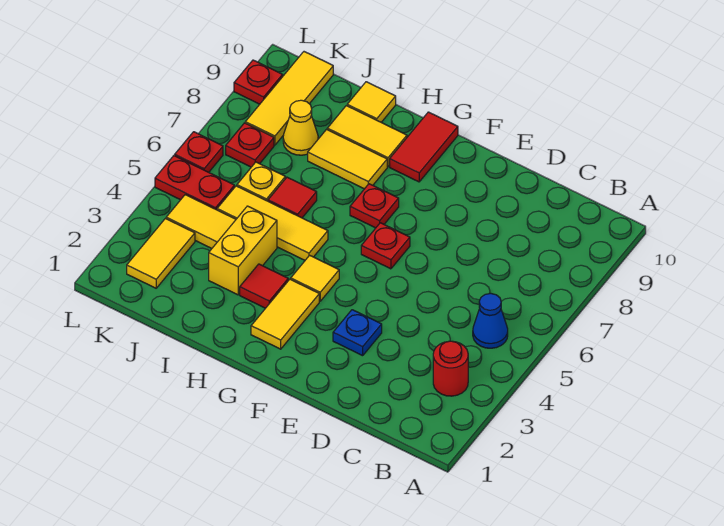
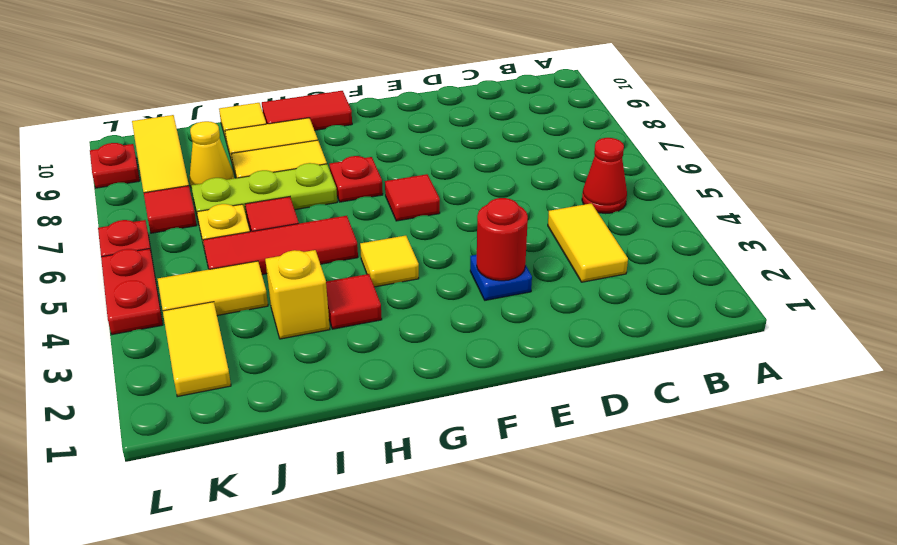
red 1x1 round brick [433,341,468,396] -> red 1x1 round brick moved to [477,198,528,281]
blue 1x1 cone [473,293,508,348] -> red 1x1 cone [582,138,627,214]
red 1x1 plate [361,223,410,269] -> red 1x1 tile [385,174,440,221]
yellow 1x2 tile [251,279,319,349] -> yellow 1x2 tile moved to [548,203,628,282]
red 1x2 tile [390,112,458,182] -> red 1x2 tile turned to [262,91,352,130]
yellow 1x3 tile [217,186,328,260] -> red 1x3 tile [203,216,358,274]
none -> lime 1x3 plate [191,163,337,223]
yellow 1x2 brick [209,206,277,295] -> yellow 1x1 brick [265,250,330,339]
red 1x2 plate [155,156,234,210] -> red 1x2 plate turned to [101,249,163,335]
red 1x1 plate [226,123,274,167] -> red 1x1 tile [144,186,197,233]

